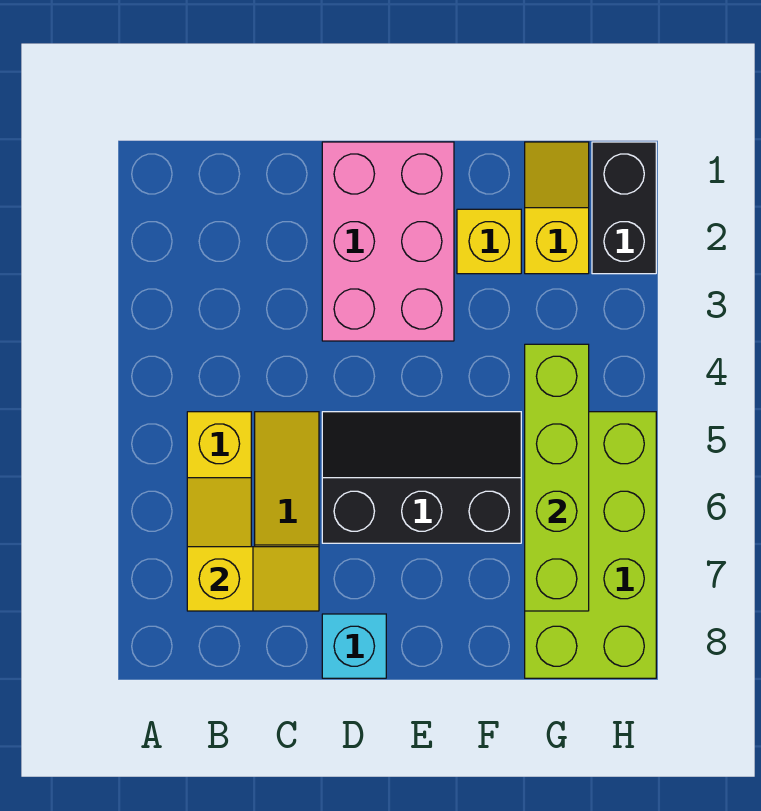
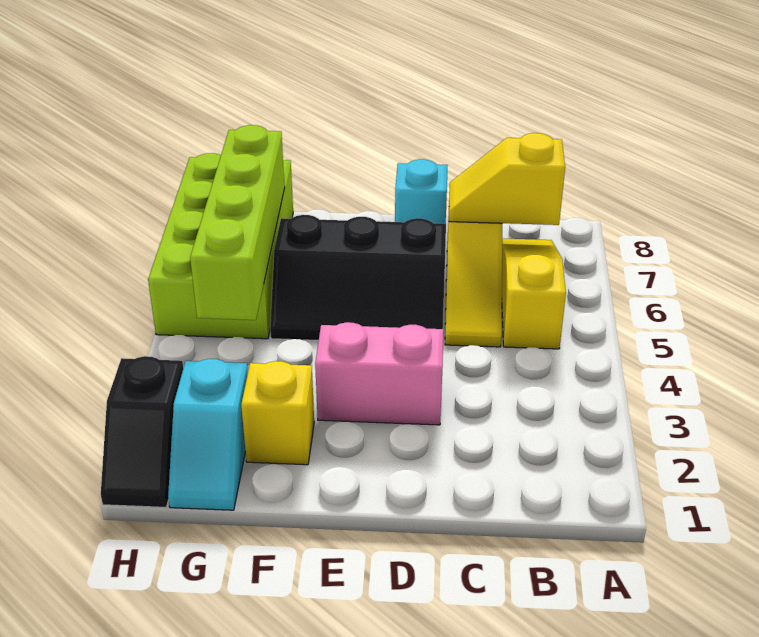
pink 2x3 brick [322,142,454,341] -> pink 1x2 brick [315,322,443,425]
yellow 1x2 slope [525,142,589,274] -> cyan 1x2 slope [168,359,248,510]
black 1x2 brick [592,142,656,274] -> black 1x2 slope [101,356,183,507]

